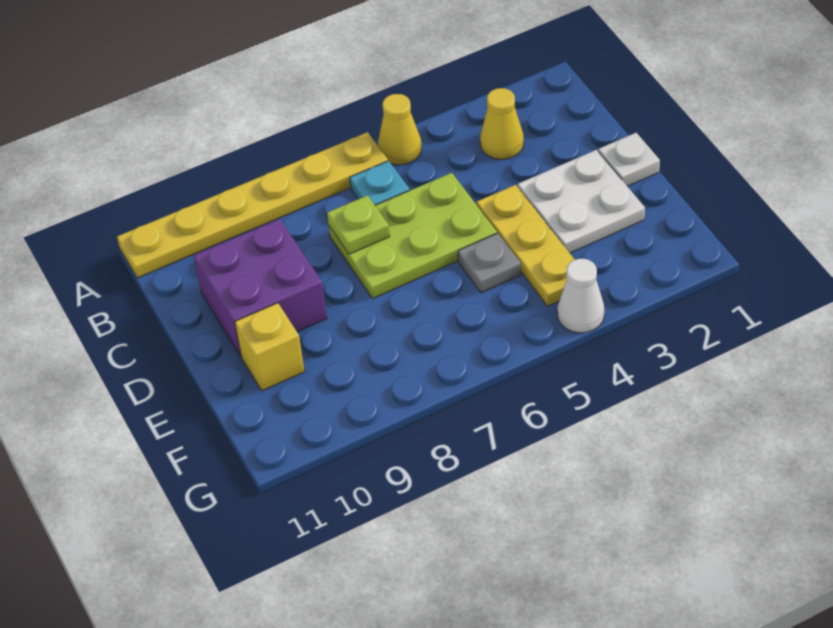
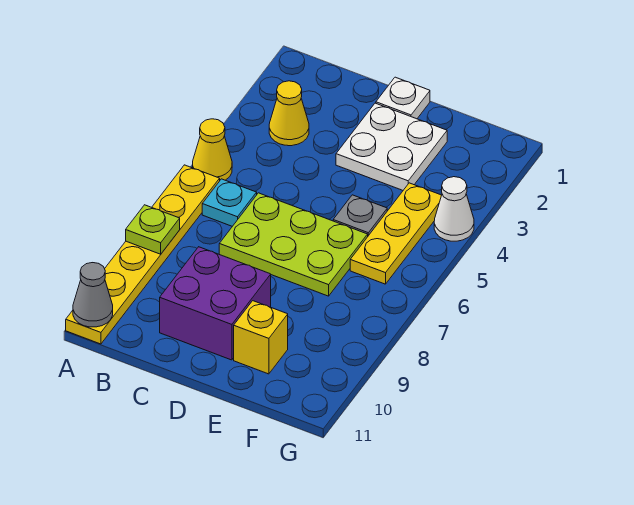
none -> grey 1x1 cone [73,263,113,327]
lime 2x3 plate [329,173,497,299] -> lime 2x3 plate turned to [219,193,368,296]
lime 1x1 plate [327,195,390,254] -> lime 1x1 plate moved to [126,205,180,254]
yellow 1x3 plate [477,185,575,306] -> yellow 1x3 plate turned to [350,183,442,284]

